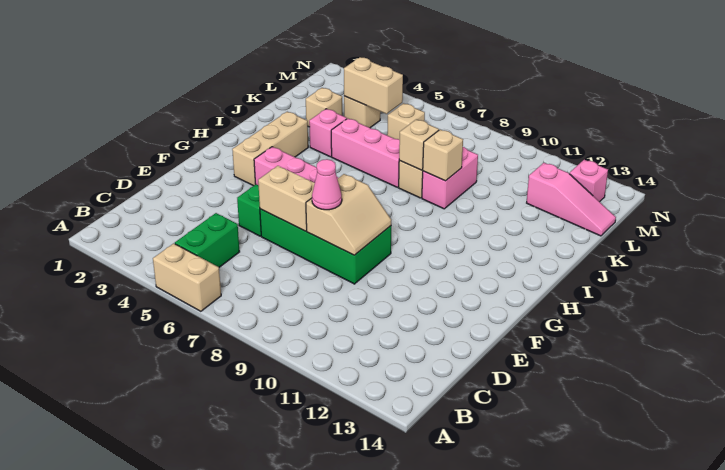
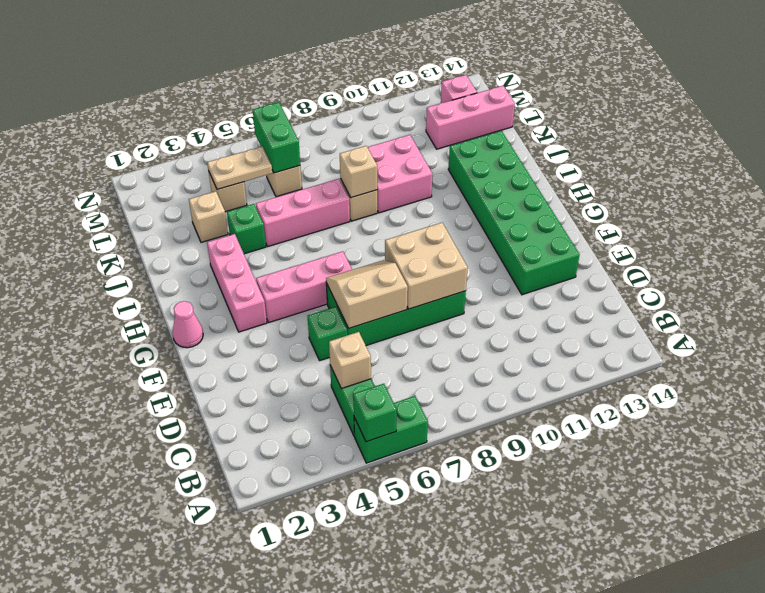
tan 1x2 brick [153,243,221,311] -> green 1x2 brick [354,396,428,463]
none -> green 1x1 brick [353,384,397,442]
tan 2x2 slope [306,174,391,255] -> tan 2x2 brick [385,223,468,309]
pink 1x1 cone [312,159,342,210] -> pink 1x1 cone moved to [172,301,203,348]
none -> green 2x6 brick [448,131,580,295]
tan 1x3 brick [232,112,308,186] -> pink 1x3 brick [207,234,267,332]
pink 1x1 brick [309,109,347,157] -> green 1x1 brick [227,204,266,254]
pink 1x2 brick [422,147,478,209] -> pink 2x2 brick [368,135,432,213]
tan 1x1 brick [423,130,463,181] -> tan 1x1 brick moved to [329,332,371,389]
tan 1x2 brick [344,57,403,114] -> tan 1x2 plate [207,147,272,189]
none -> green 1x2 brick [253,102,300,173]
pink 1x3 slope [527,163,616,236] -> pink 1x3 brick [426,86,515,149]

